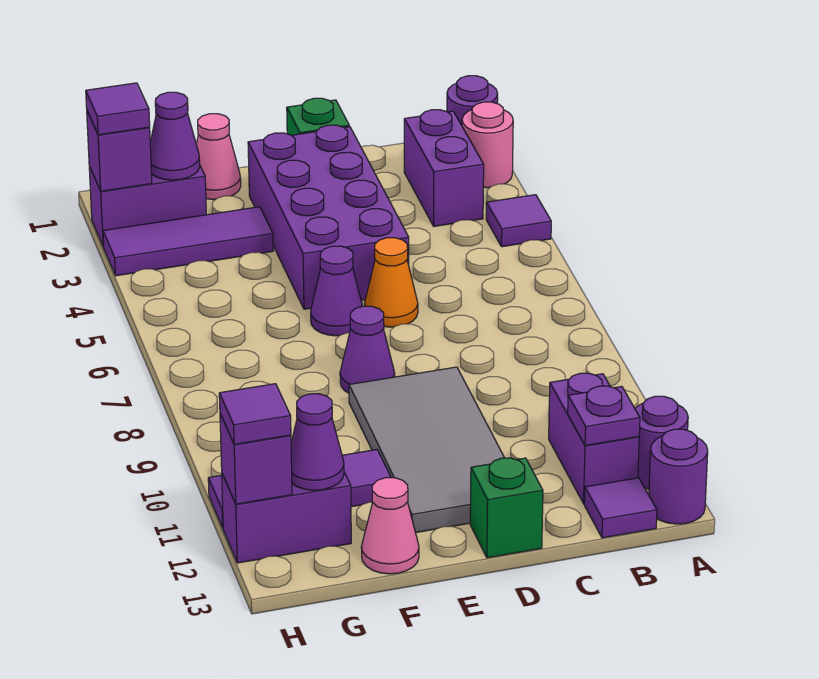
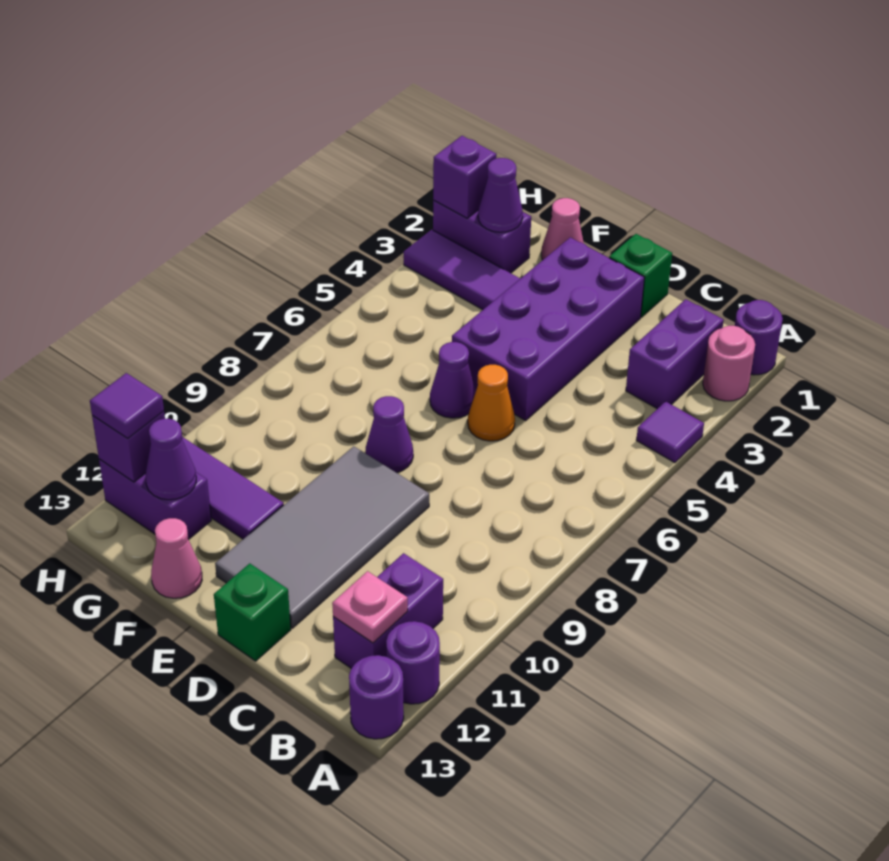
purple 1x1 plate [568,386,640,446] -> pink 1x1 plate [332,571,408,643]
purple 1x1 tile [584,478,657,538] -> none
purple 1x1 tile [86,83,150,135] -> none

